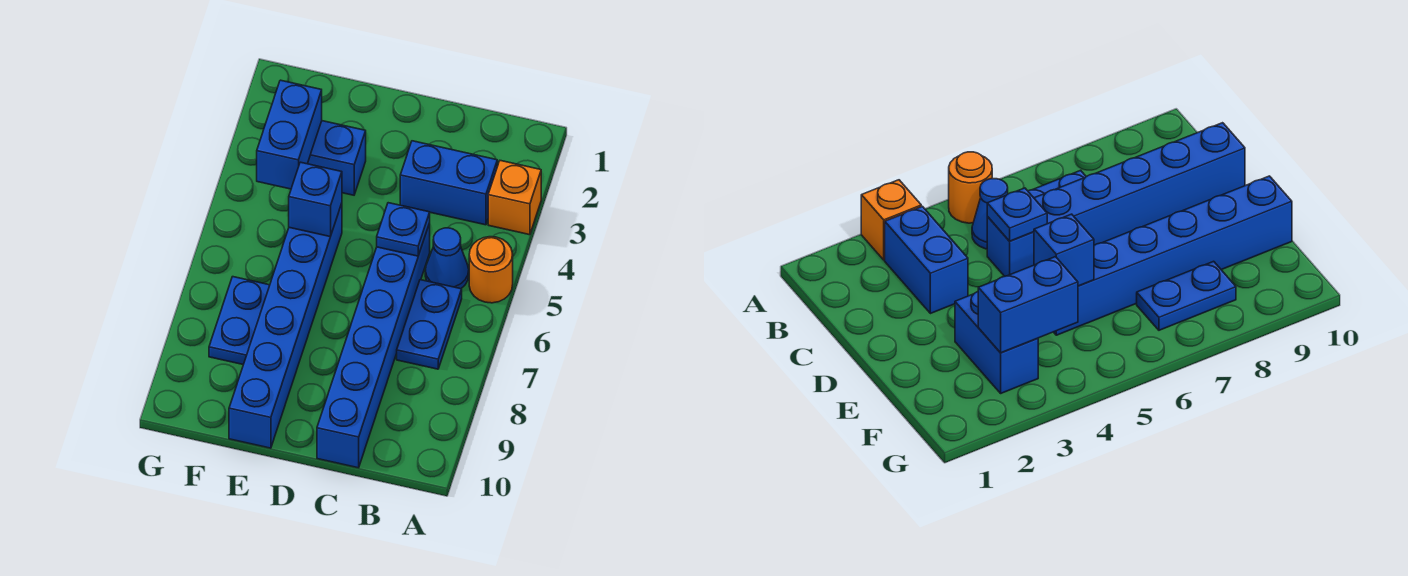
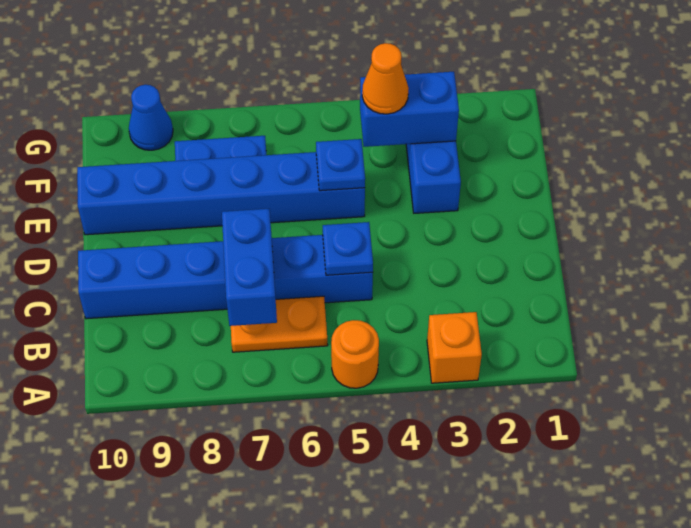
blue 1x2 brick [400,141,497,225] -> blue 1x2 brick moved to [222,209,277,326]
blue 1x1 cone [425,228,469,289] -> blue 1x1 cone moved to [129,85,173,150]
blue 1x2 plate [397,280,462,369] -> orange 1x2 plate [231,296,328,352]
blue 1x1 brick [289,162,342,237] -> blue 1x1 plate [316,139,365,191]
none -> orange 1x1 cone [362,43,409,114]

